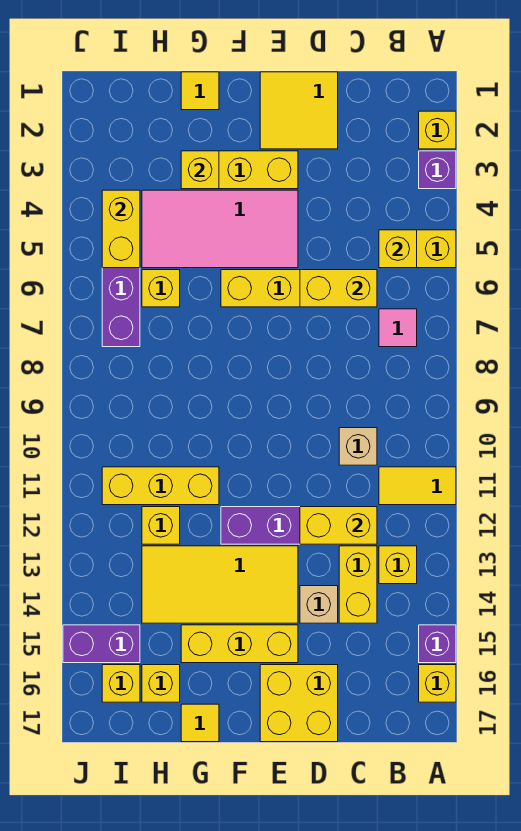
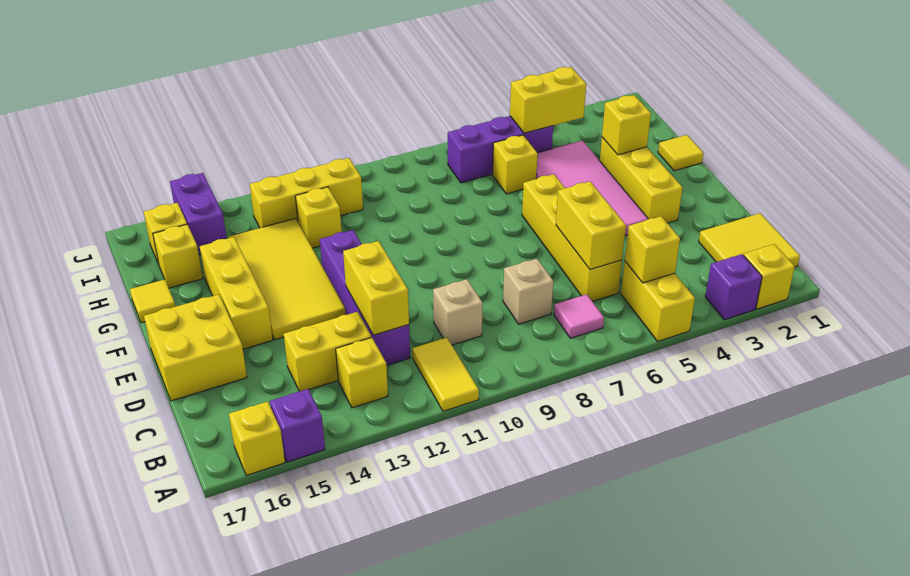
yellow 2x2 tile [260,72,338,149] -> yellow 2x2 tile moved to [699,213,800,267]
tan 1x1 brick [300,586,338,623] -> tan 1x1 brick moved to [503,259,553,324]
yellow 1x3 brick [102,467,219,505] -> yellow 1x3 brick turned to [250,158,363,228]

